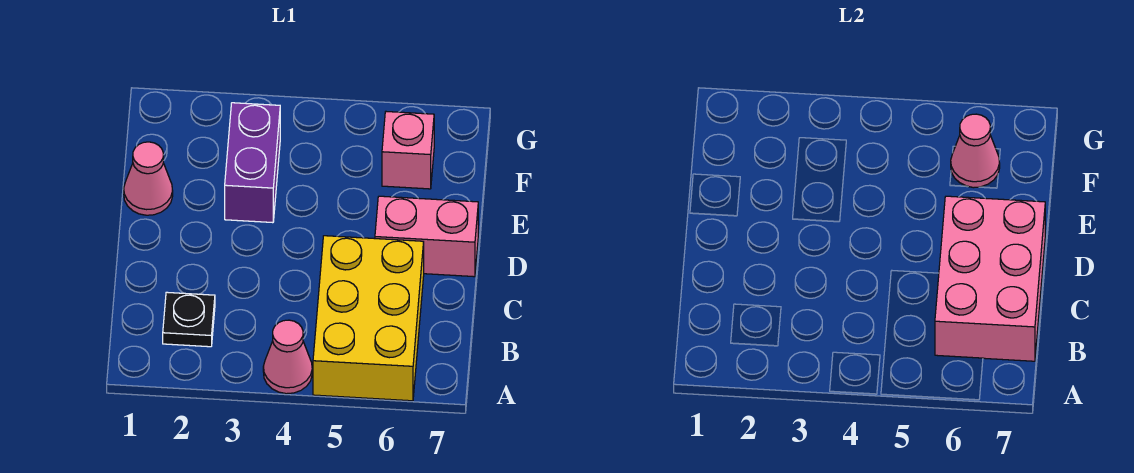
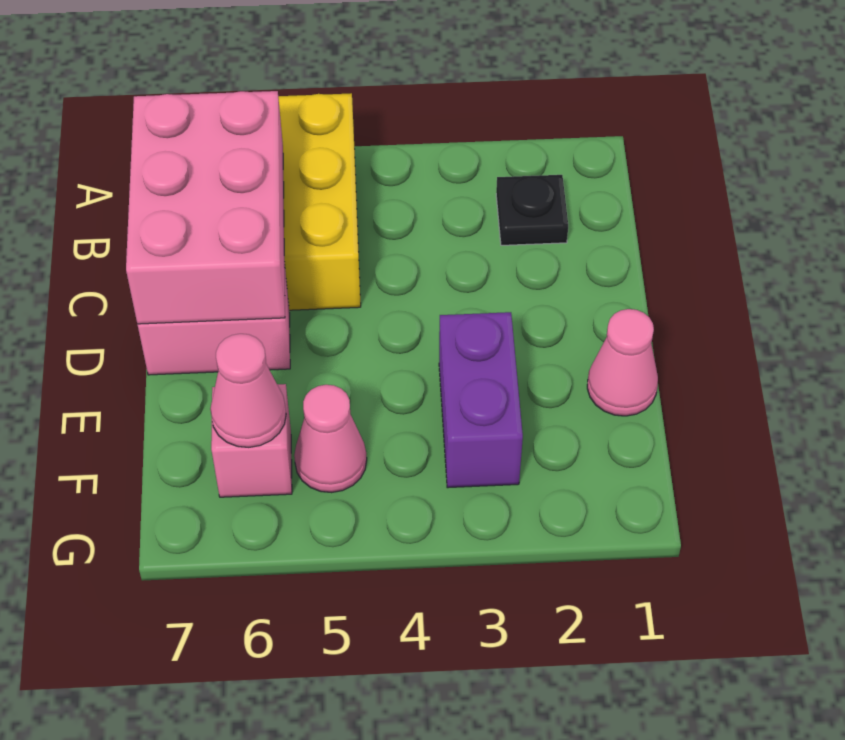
pink 1x1 cone [263,320,312,394] -> pink 1x1 cone moved to [294,385,367,493]

